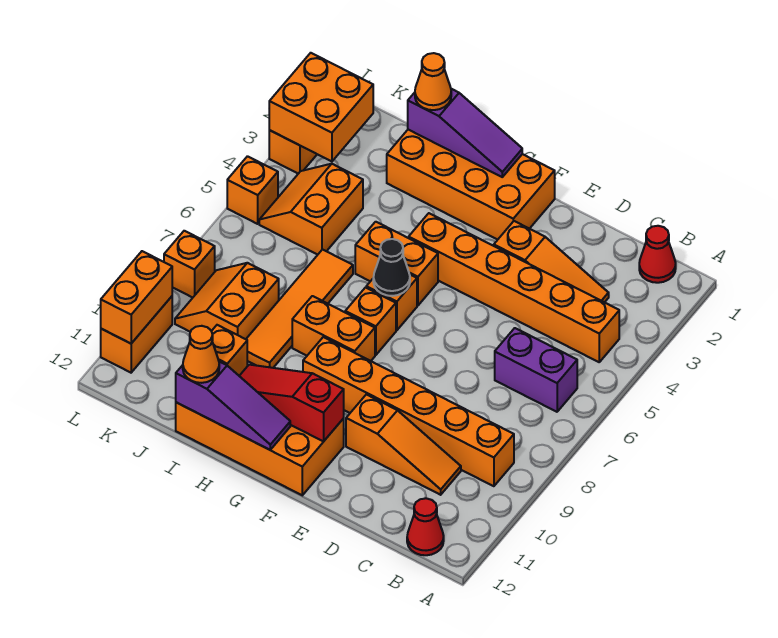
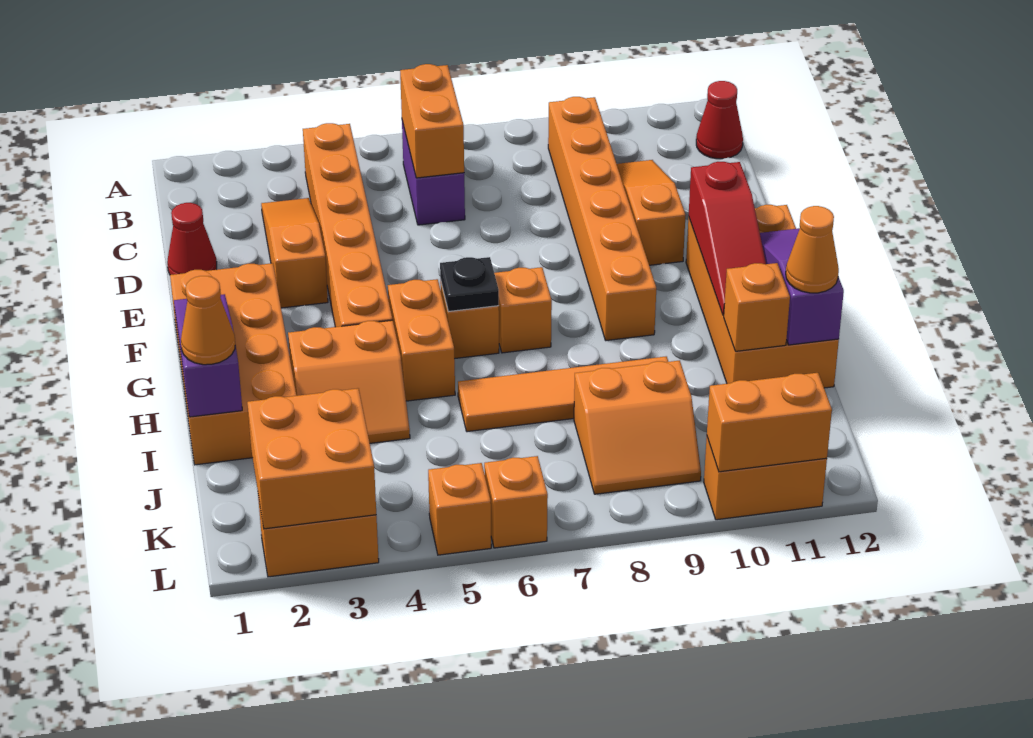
red 1x1 cone [639,226,676,283] -> red 1x1 cone moved to [167,203,217,275]
black 1x1 cone [373,239,410,296] -> black 1x1 plate [440,257,499,312]
orange 1x2 brick [292,296,375,361] -> orange 1x2 brick moved to [400,64,464,178]
orange 2x2 slope [259,164,363,255] -> orange 2x2 slope moved to [288,320,410,443]
orange 1x1 brick [164,231,215,298] -> orange 1x1 brick moved to [484,456,548,548]

